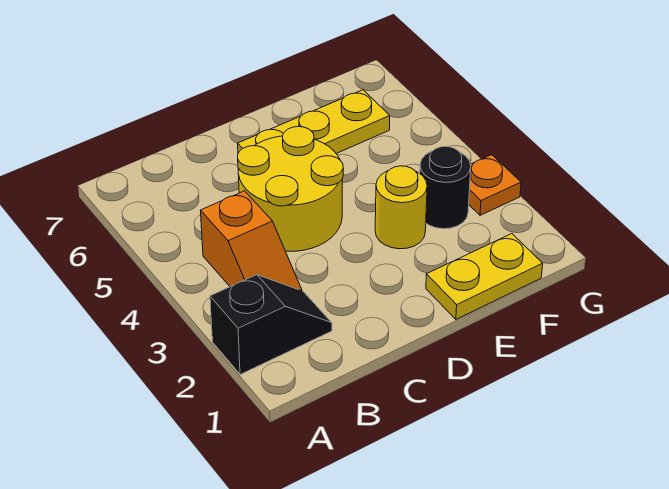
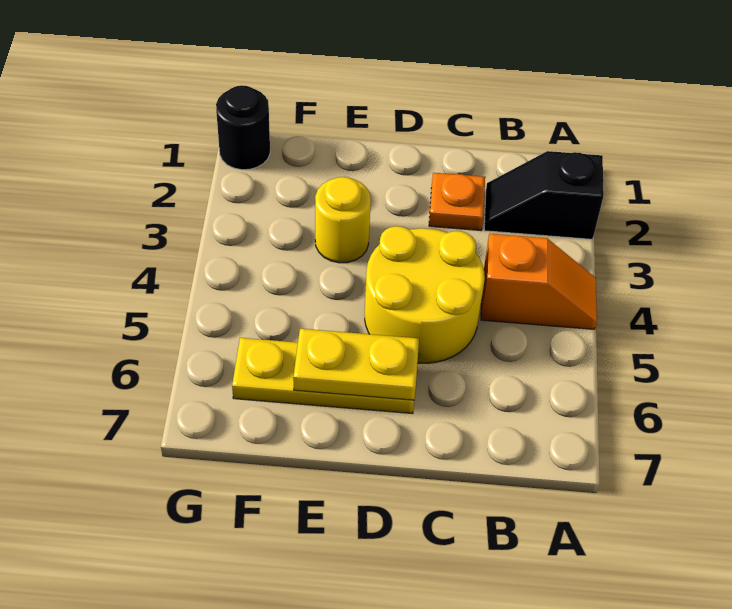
orange 1x2 slope [200,191,302,291] -> orange 1x2 slope turned to [481,234,597,329]
yellow 1x2 plate [426,234,543,319] -> yellow 1x2 plate moved to [293,329,419,400]
black 1x1 round brick [420,147,471,229] -> black 1x1 round brick moved to [216,85,270,170]
orange 1x1 plate [469,155,521,215] -> orange 1x1 plate moved to [429,173,485,230]

